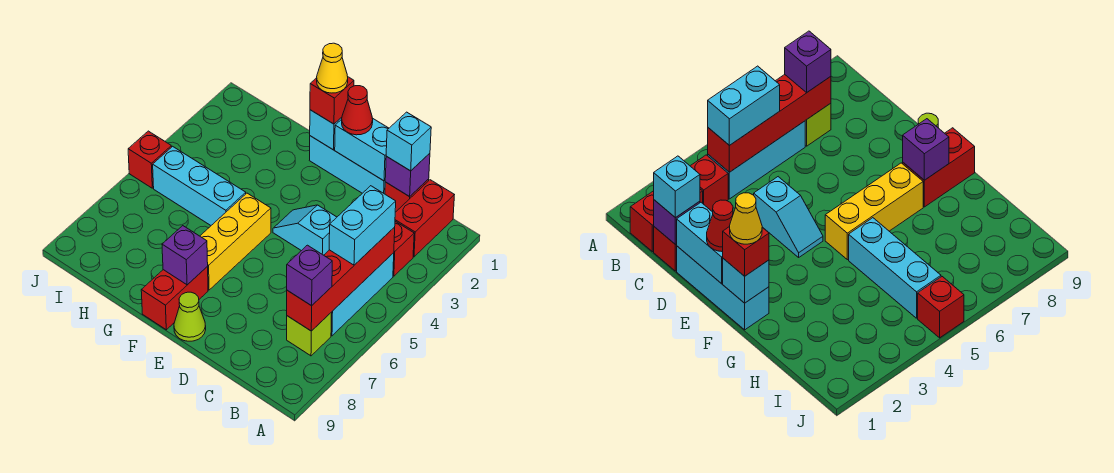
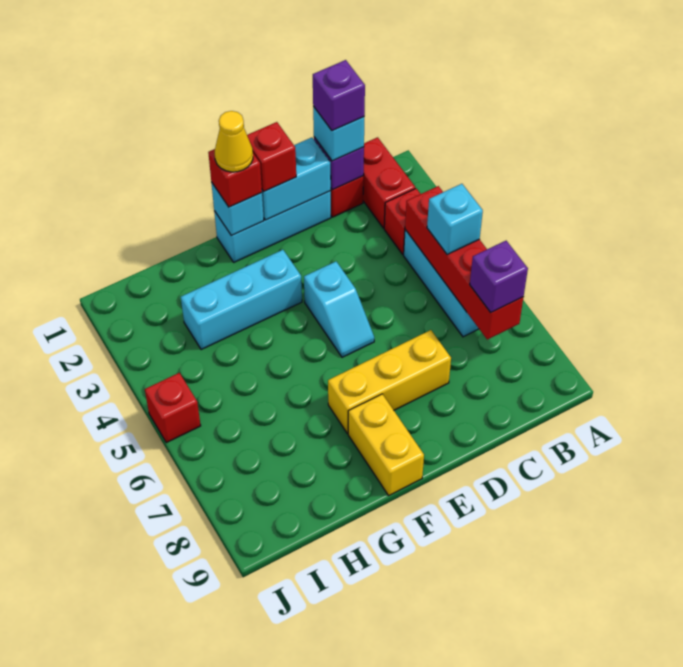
cyan 1x2 brick [329,186,396,265] -> cyan 1x1 brick [427,184,483,254]
lime 1x1 brick [287,312,332,356] -> none
cyan 1x2 slope [273,205,337,255] -> cyan 1x2 slope turned to [304,262,374,357]
red 1x1 cone [342,86,373,135] -> red 1x1 brick [247,122,296,191]
lime 1x1 cone [174,292,206,341] -> none
yellow 1x3 brick [200,193,271,290] -> yellow 1x3 brick turned to [328,330,451,433]
red 1x2 brick [141,266,208,330] -> yellow 1x2 brick [348,394,424,495]
purple 1x1 brick [162,226,208,285] -> purple 1x1 brick moved to [313,60,365,131]
cyan 1x3 brick [153,146,246,225] -> cyan 1x3 brick moved to [181,250,302,350]

